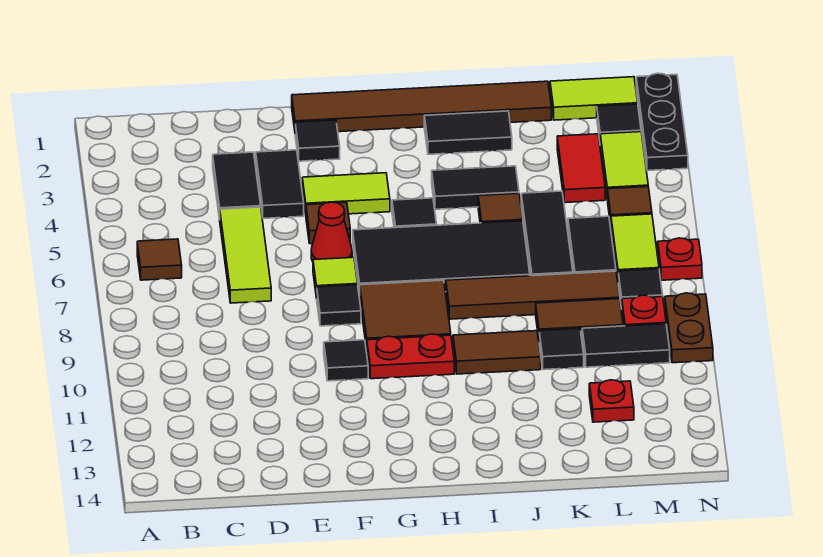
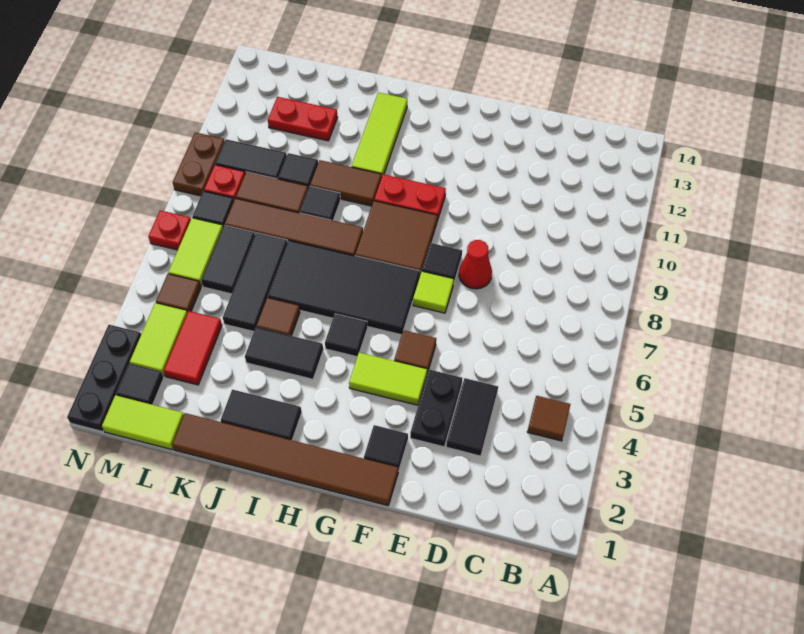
brown 1x1 tile [137,239,182,280] -> brown 1x1 tile moved to [527,396,570,441]
lime 1x3 tile [220,207,271,303] -> lime 1x3 tile moved to [352,92,407,178]
black 1x2 tile [256,150,304,219] -> black 1x2 plate [410,370,463,447]
red 1x1 cone [311,202,352,261] -> red 1x1 cone moved to [459,240,492,289]
black 1x1 tile [324,340,368,381] -> black 1x1 tile moved to [300,186,341,220]
red 1x1 plate [589,380,634,422] -> red 1x2 plate [268,97,338,141]

